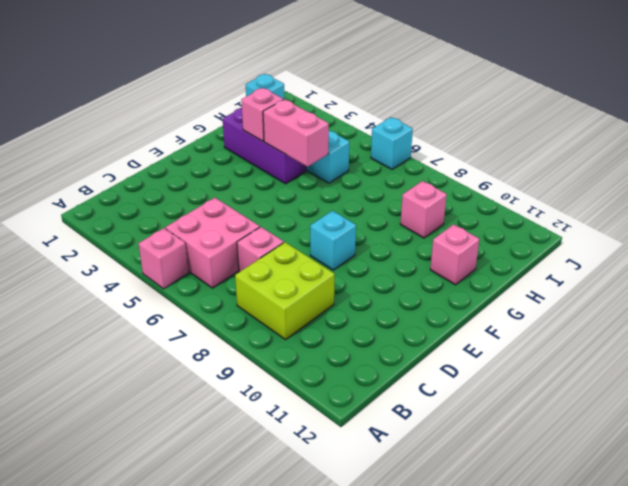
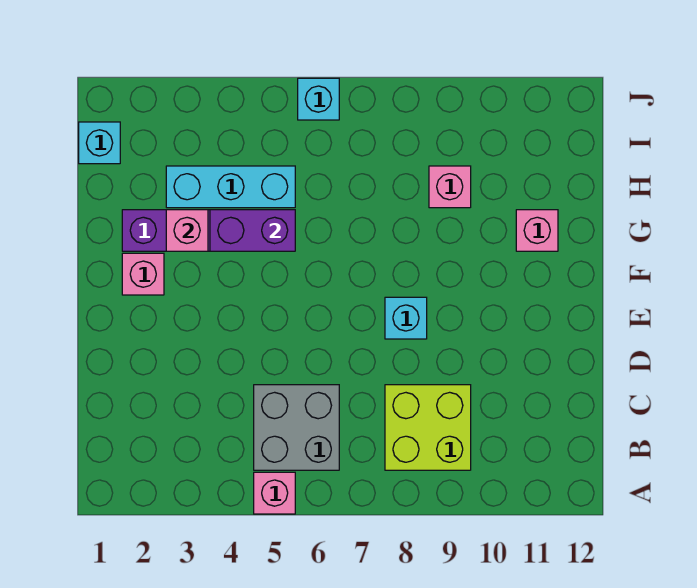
pink 2x2 brick [165,198,260,288] -> grey 2x2 brick [254,385,339,470]
pink 1x1 brick [237,227,284,272] -> pink 1x1 brick moved to [122,253,164,295]
pink 1x2 brick [263,99,329,167] -> purple 1x2 brick [210,210,295,251]

